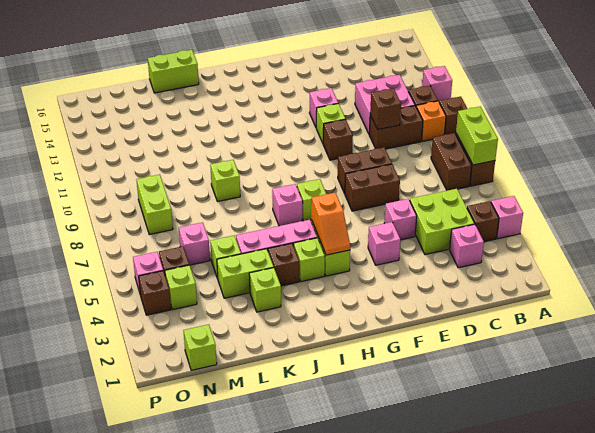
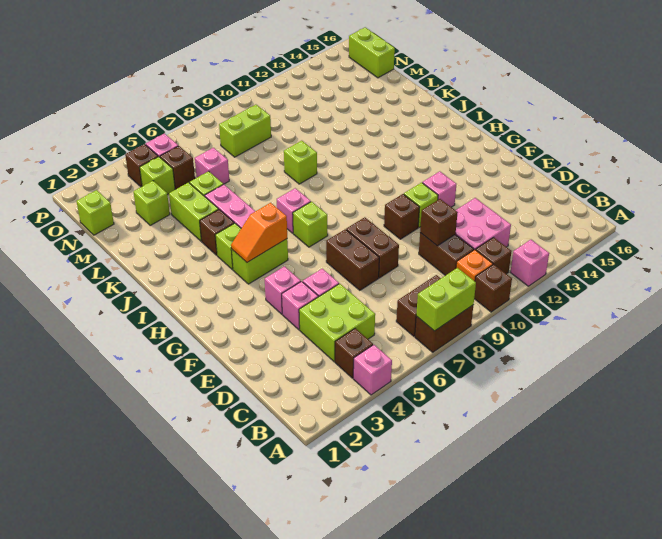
pink 1x1 brick [450,224,484,268] -> pink 1x1 brick moved to [282,281,318,330]
lime 1x1 brick [249,268,281,312] -> lime 1x1 brick moved to [133,181,170,225]
lime 1x2 brick [148,50,199,93] -> lime 1x2 brick moved to [349,27,395,78]

